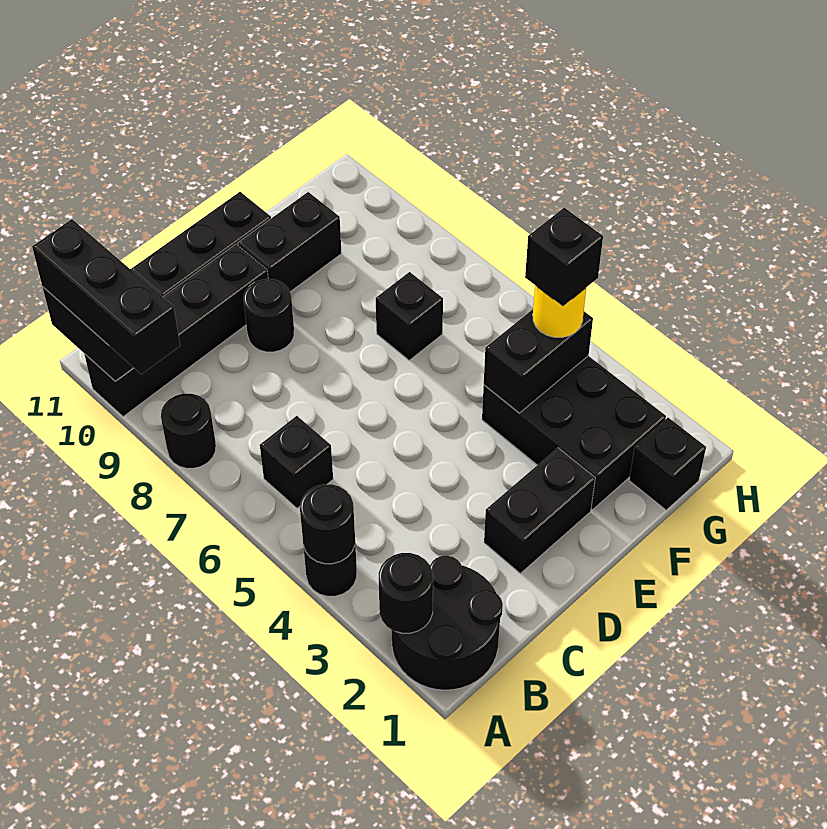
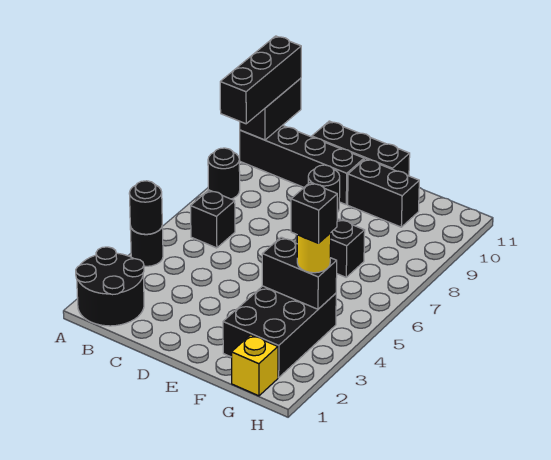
black 1x1 round brick [379,553,433,633] -> none
black 1x2 brick [484,448,595,573] -> none
black 1x1 brick [629,418,706,510] -> yellow 1x1 brick [231,335,278,396]

